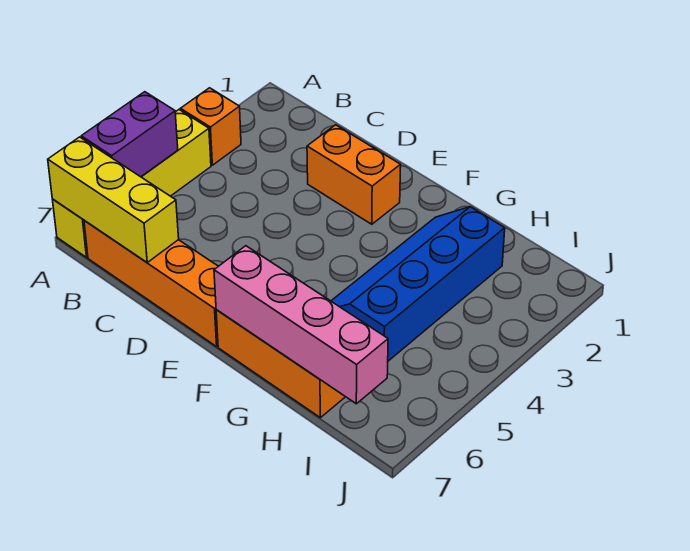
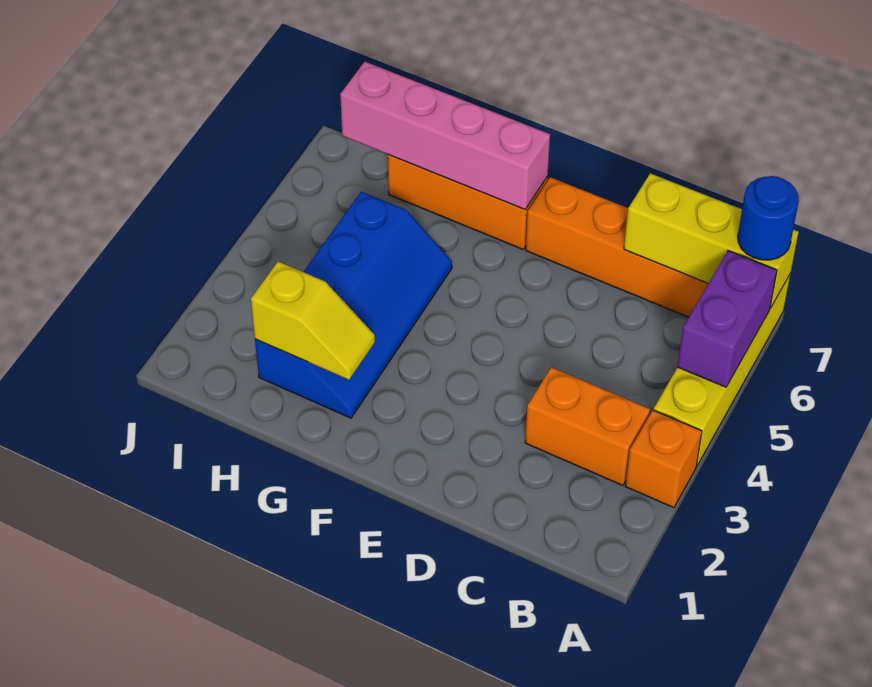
none -> blue 1x1 round brick [738,176,799,260]
orange 1x2 brick [307,125,401,224] -> orange 1x2 brick moved to [525,367,650,485]
none -> yellow 1x2 slope [251,262,375,380]

